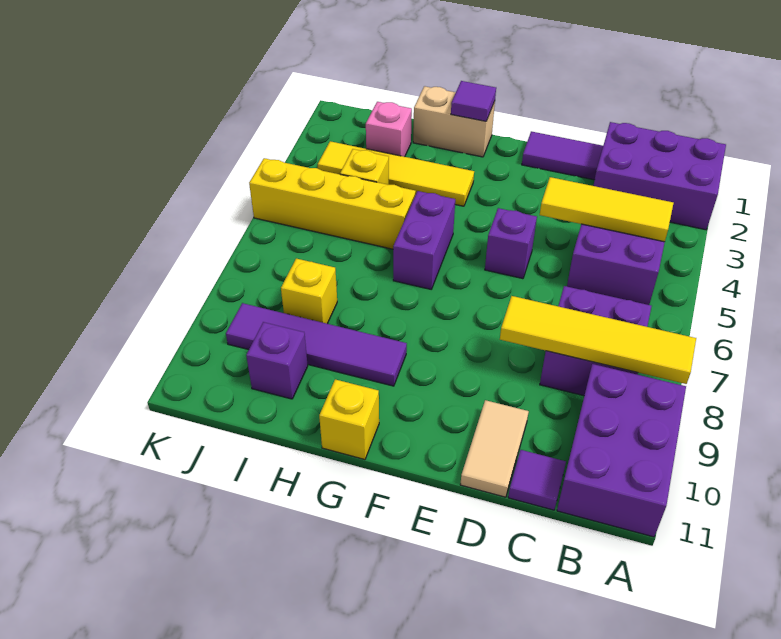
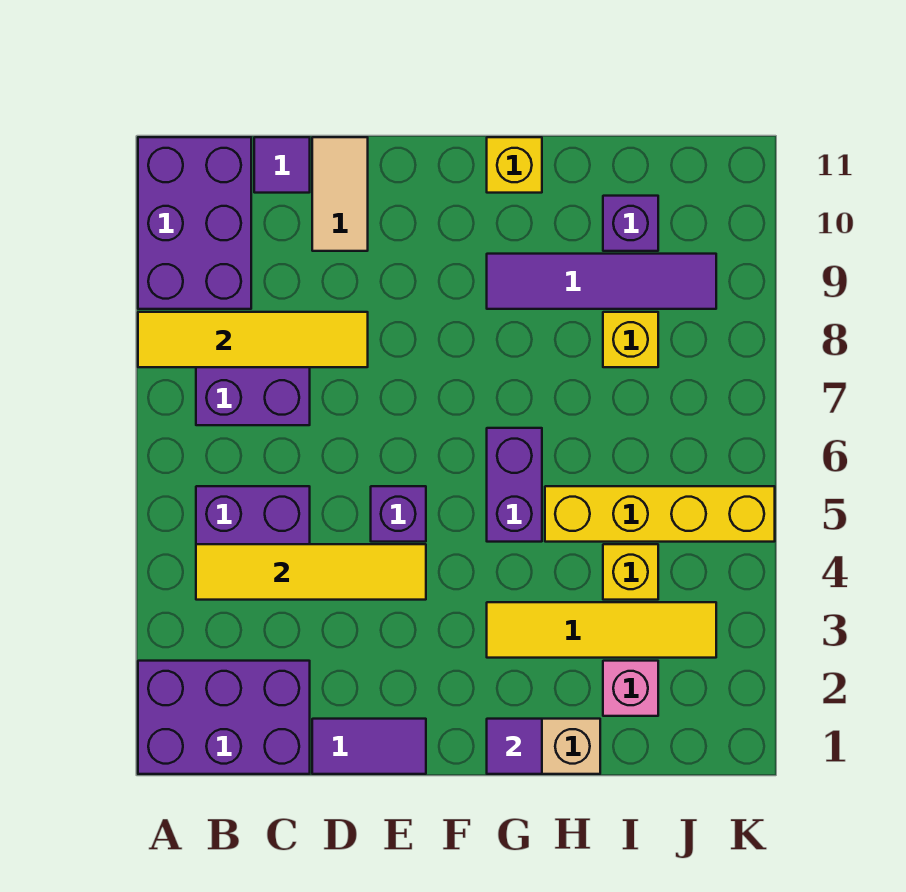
yellow 1x3 tile [540,177,674,242] -> yellow 1x4 tile [196,544,426,600]

